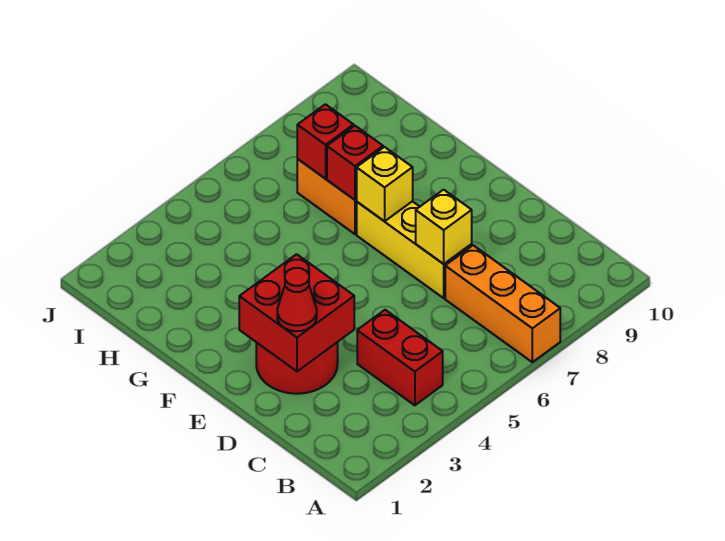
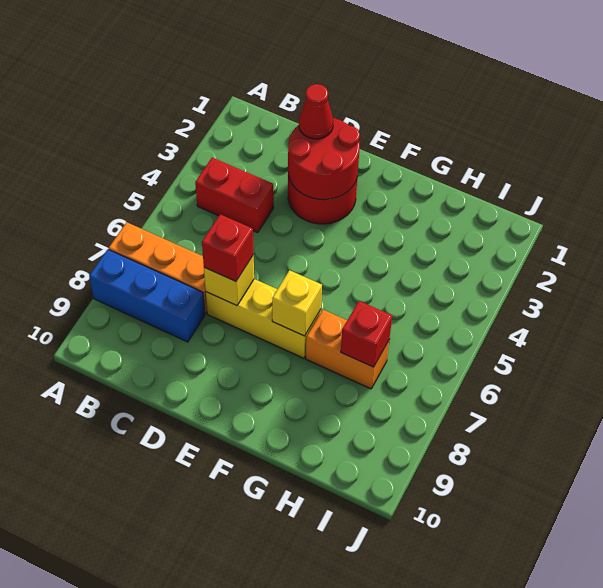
none -> blue 1x3 brick [89,249,205,342]
red 2x2 brick [239,254,354,371] -> red 2x2 round brick [288,118,360,200]
red 1x1 brick [327,126,383,200] -> red 1x1 brick moved to [202,214,254,281]

